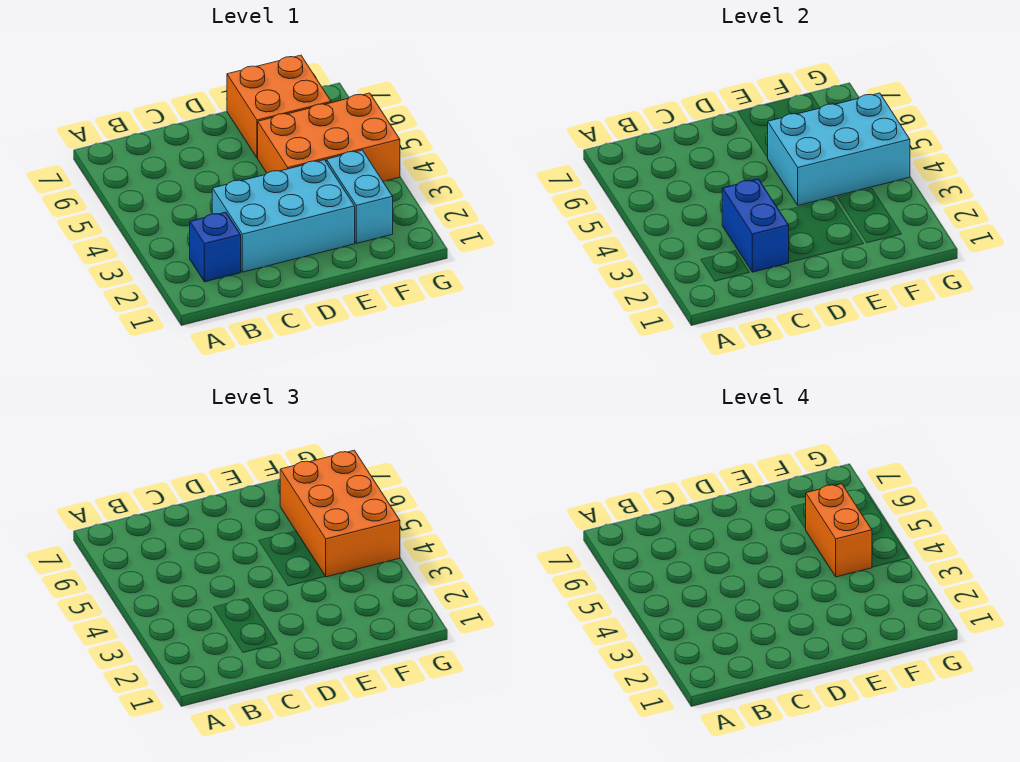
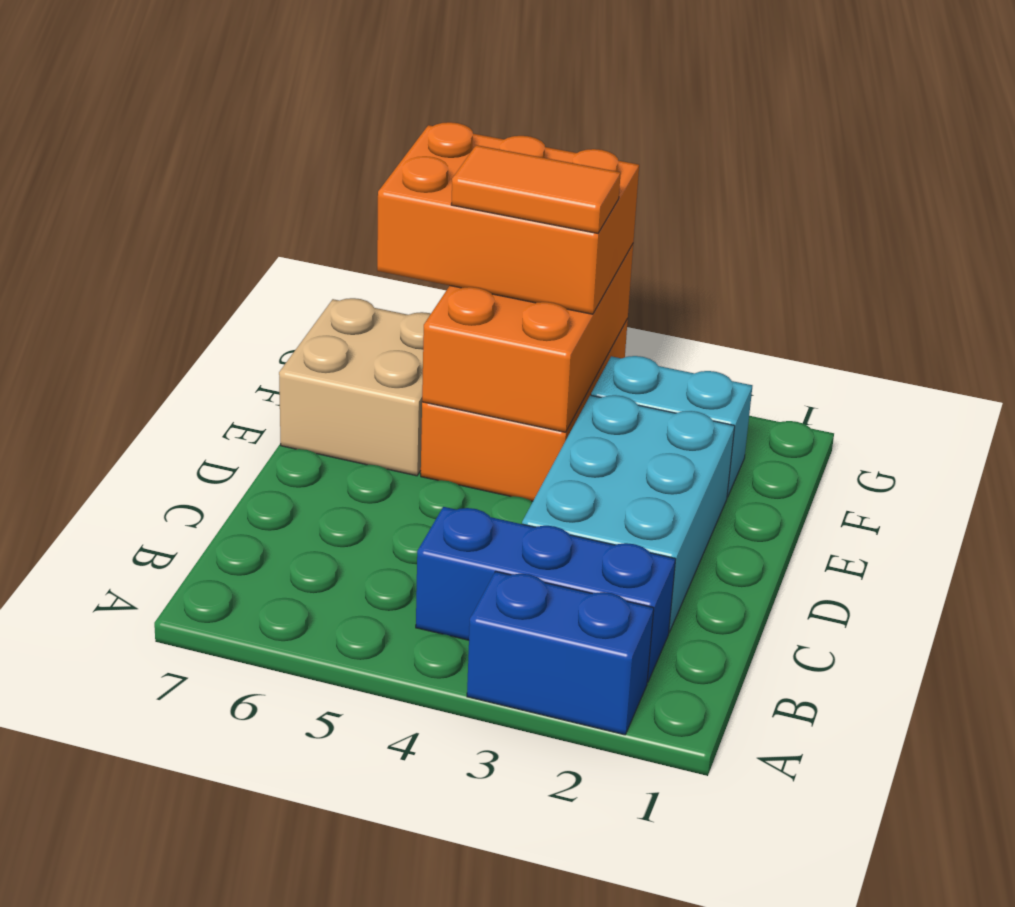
blue 1x1 brick [190,212,241,282] -> blue 1x3 brick [416,507,676,682]
blue 1x2 brick [722,179,789,272] -> blue 1x2 brick moved to [467,571,654,735]
cyan 2x3 brick [767,93,910,205] -> orange 2x3 brick [422,244,633,432]
orange 2x2 brick [227,55,331,158] -> tan 2x2 brick [279,298,431,476]
orange 1x2 brick [805,484,872,577] -> orange 1x2 tile [451,145,621,233]

